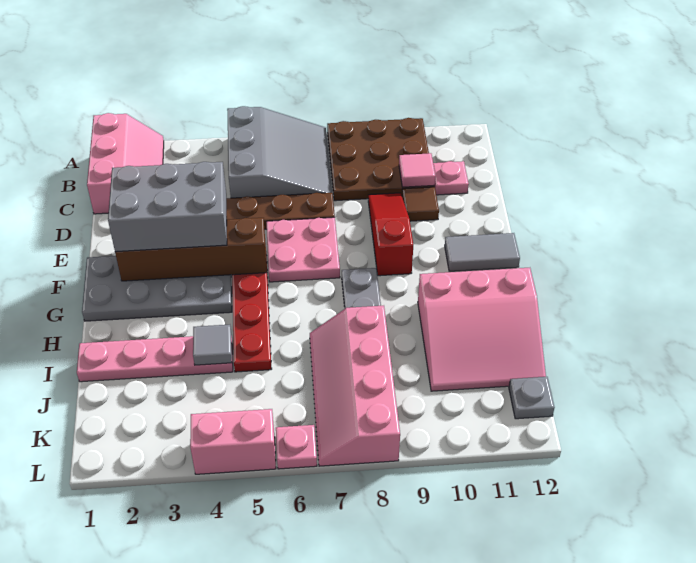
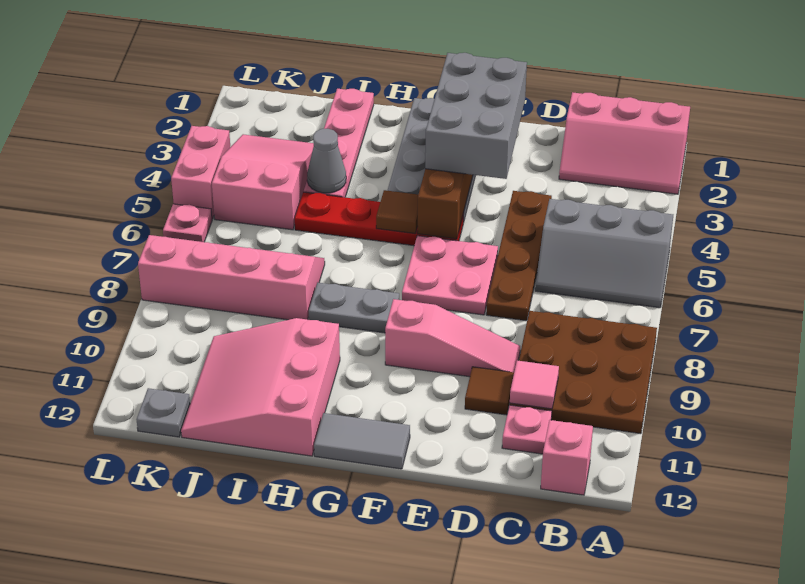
grey 3x3 slope [227,106,332,198] -> grey 2x3 slope [535,199,673,308]
none -> pink 1x1 brick [541,420,593,495]
red 1x3 slope [368,193,413,276] -> pink 1x3 slope [385,299,520,377]
grey 1x2 tile [445,233,520,271] -> grey 1x2 tile turned to [314,413,410,469]
none -> brown 1x1 tile [376,190,418,233]
grey 1x1 tile [193,325,232,365] -> grey 1x1 cone [307,129,346,193]
none -> pink 2x3 slope [212,134,314,230]

